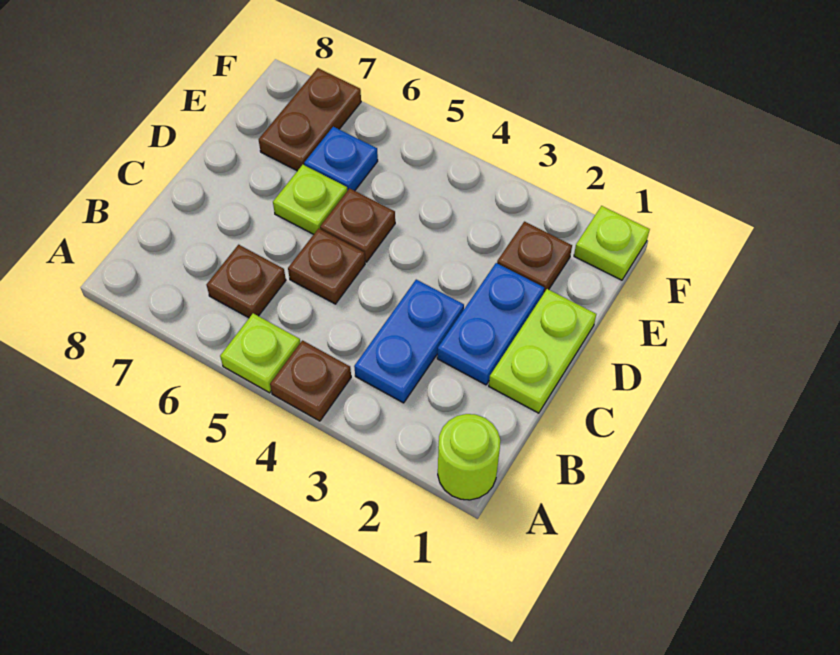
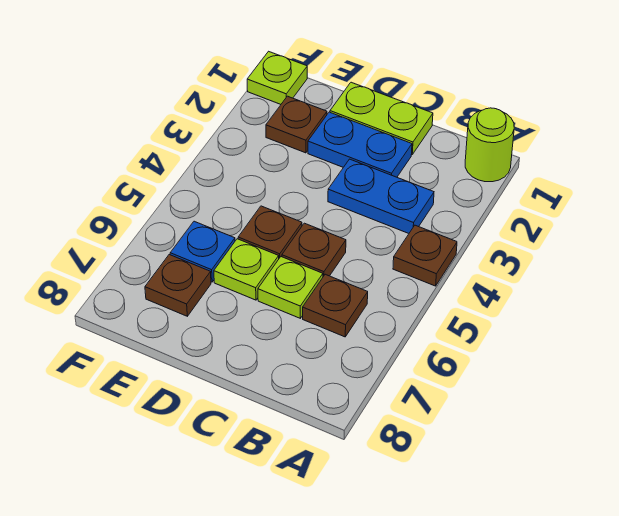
lime 1x1 plate [220,313,300,393] -> lime 1x1 plate moved to [258,257,323,318]
brown 1x2 plate [259,68,361,171] -> brown 1x1 plate [145,255,211,316]

